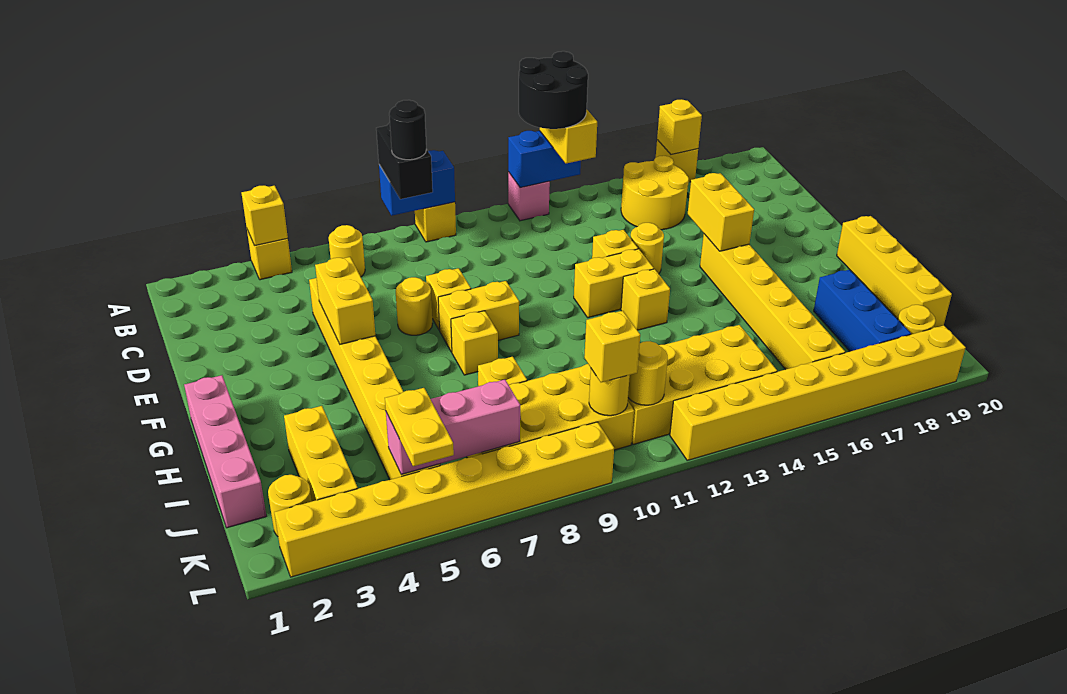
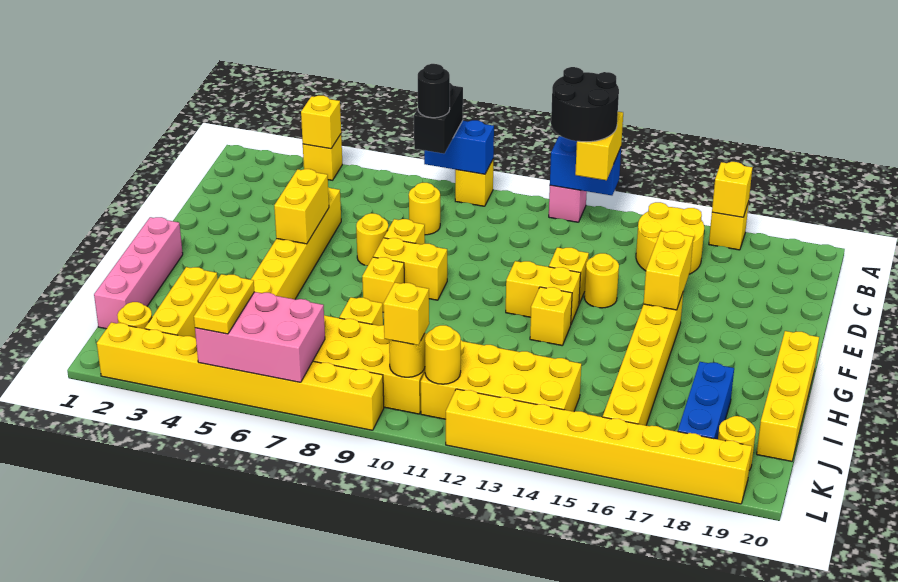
yellow 1x1 round brick [329,225,365,277] -> yellow 1x1 round brick moved to [409,183,440,235]
pink 1x3 brick [386,380,520,475] -> pink 2x3 brick [195,292,325,382]

